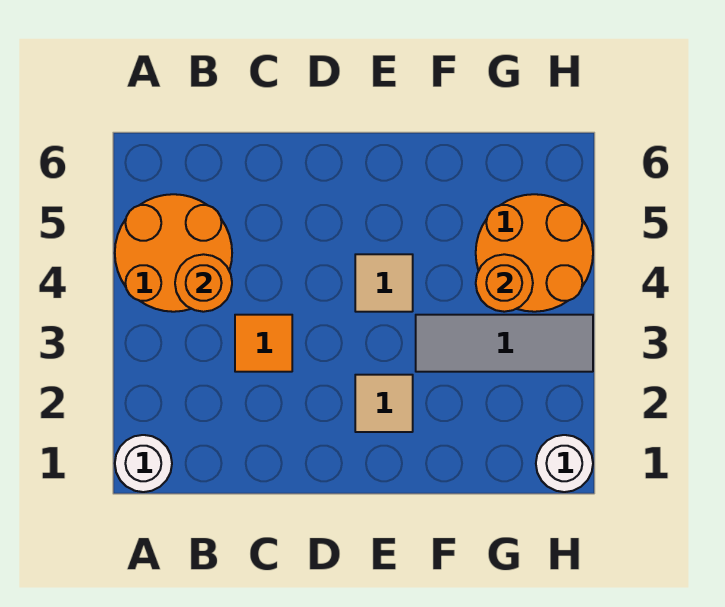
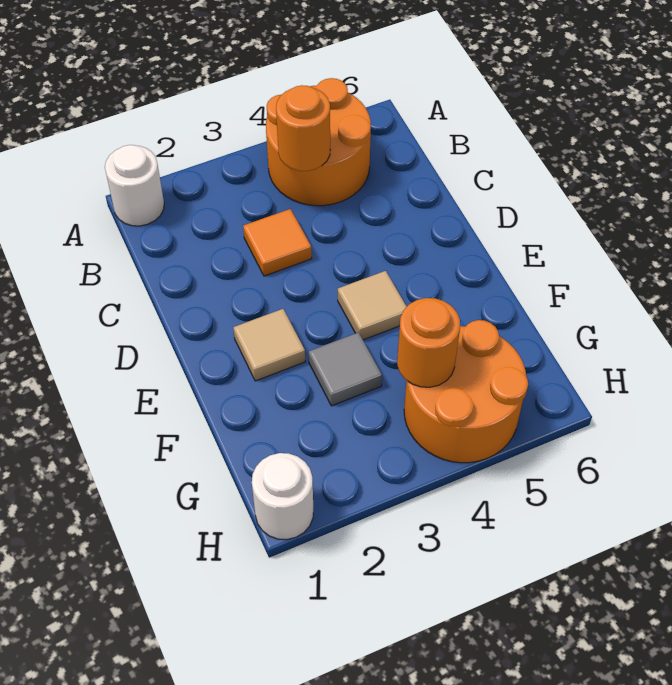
grey 1x3 tile [416,315,593,372] -> grey 1x1 tile [309,332,382,406]

